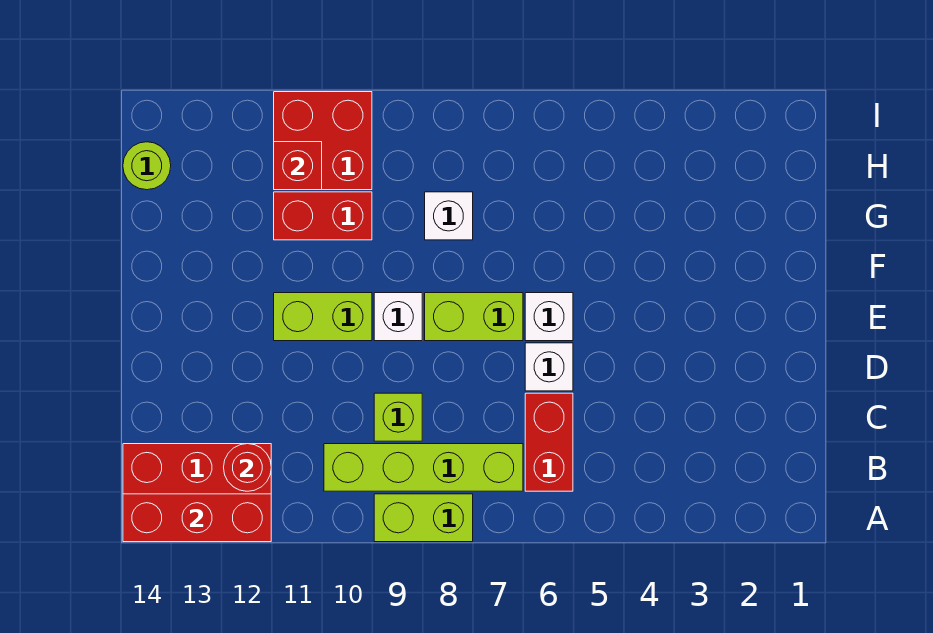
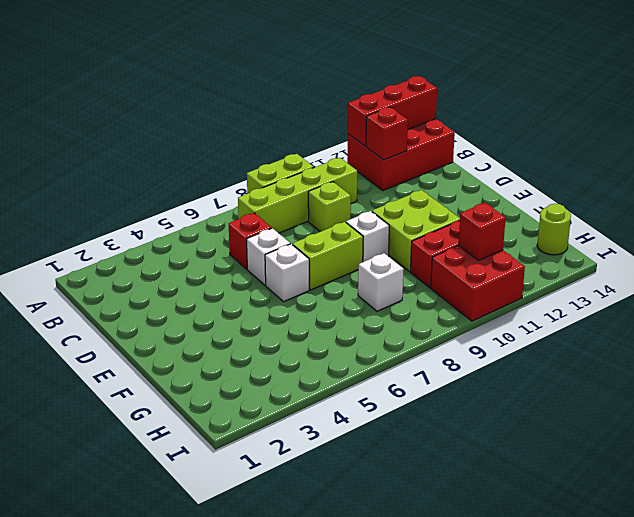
red 1x2 brick [525,393,573,491] -> red 1x1 brick [229,213,272,269]
red 1x1 round brick [224,444,271,491] -> red 1x1 brick [366,107,408,160]
lime 1x2 brick [274,293,372,341] -> lime 2x2 brick [372,190,460,272]

